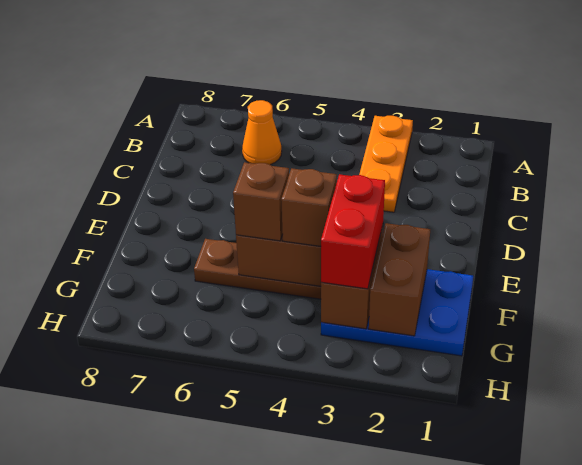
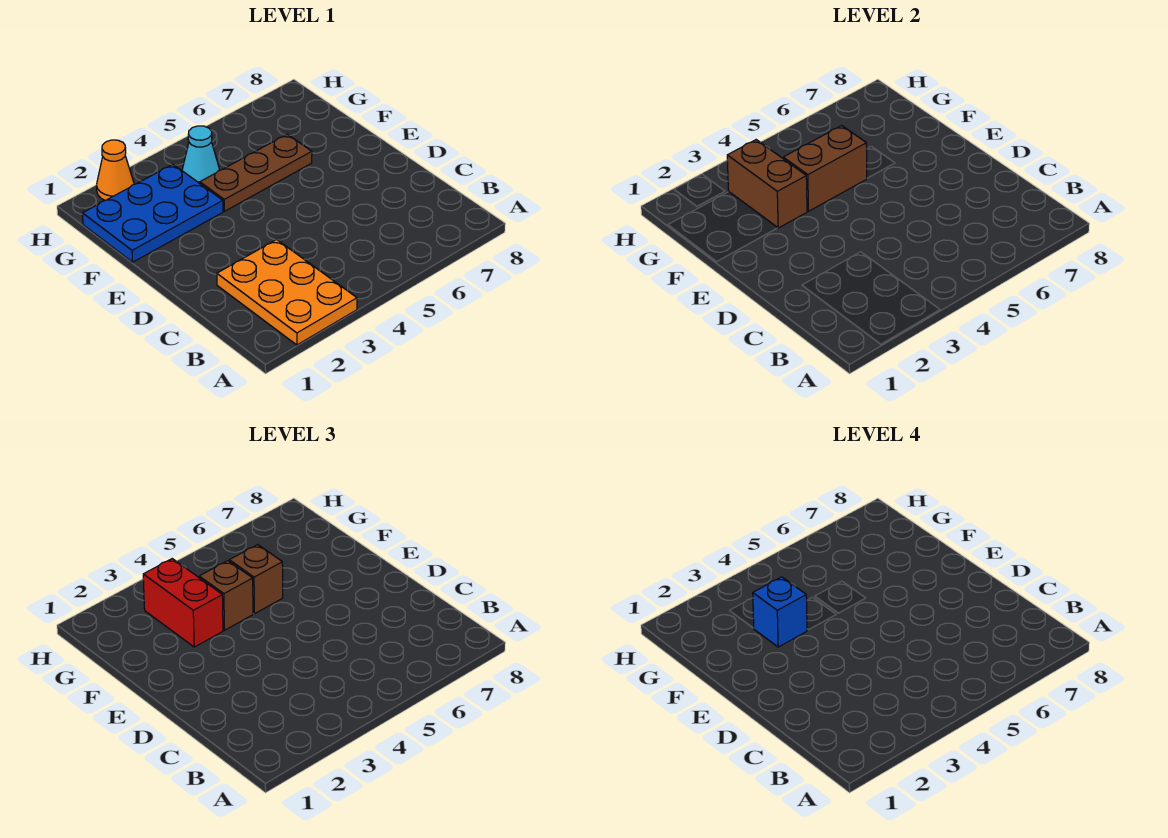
orange 1x3 plate [359,116,413,212] -> orange 2x3 plate [217,240,357,345]
orange 1x1 cone [242,100,282,165] -> orange 1x1 cone moved to [97,140,134,200]
brown 1x2 brick [369,223,430,336] -> none
none -> blue 1x1 brick [753,577,807,647]
none -> cyan 1x1 cone [182,126,219,183]

